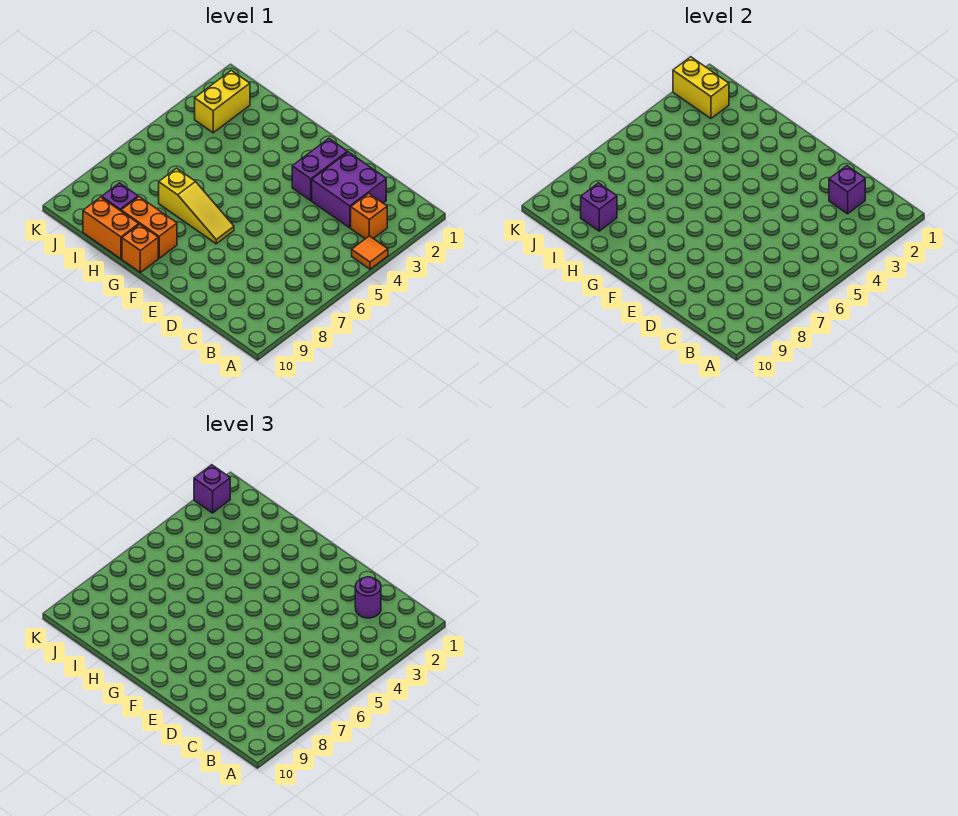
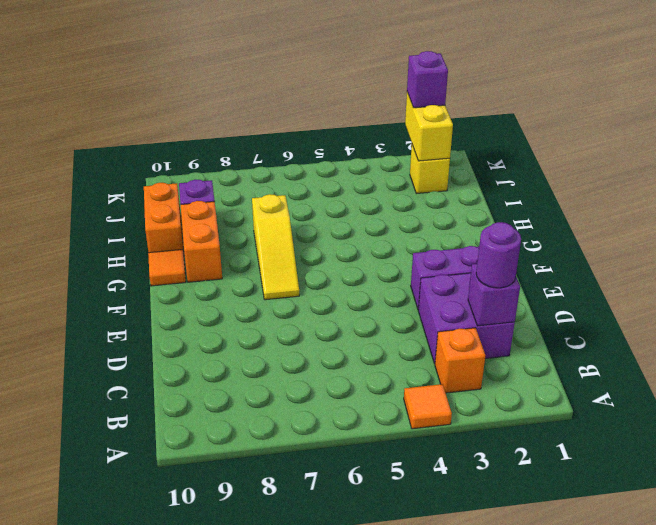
orange 1x1 brick [122,224,158,273] -> orange 1x1 tile [148,249,186,286]
purple 1x1 brick [581,183,617,231] -> none
yellow 1x2 brick [195,70,250,133] -> yellow 1x1 brick [410,145,450,193]

